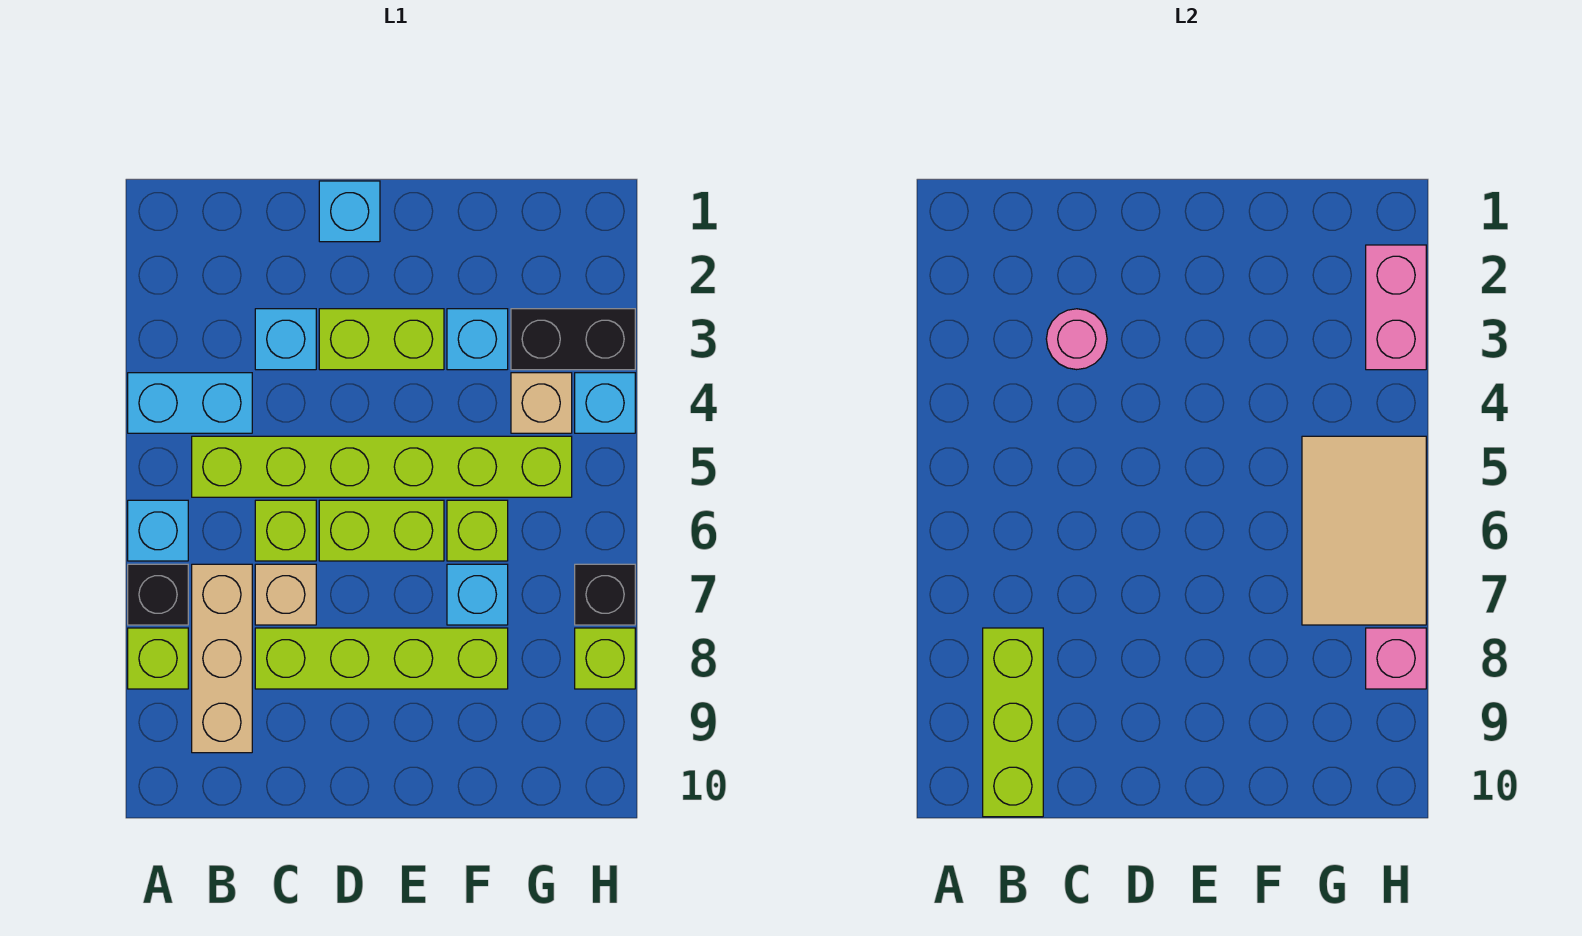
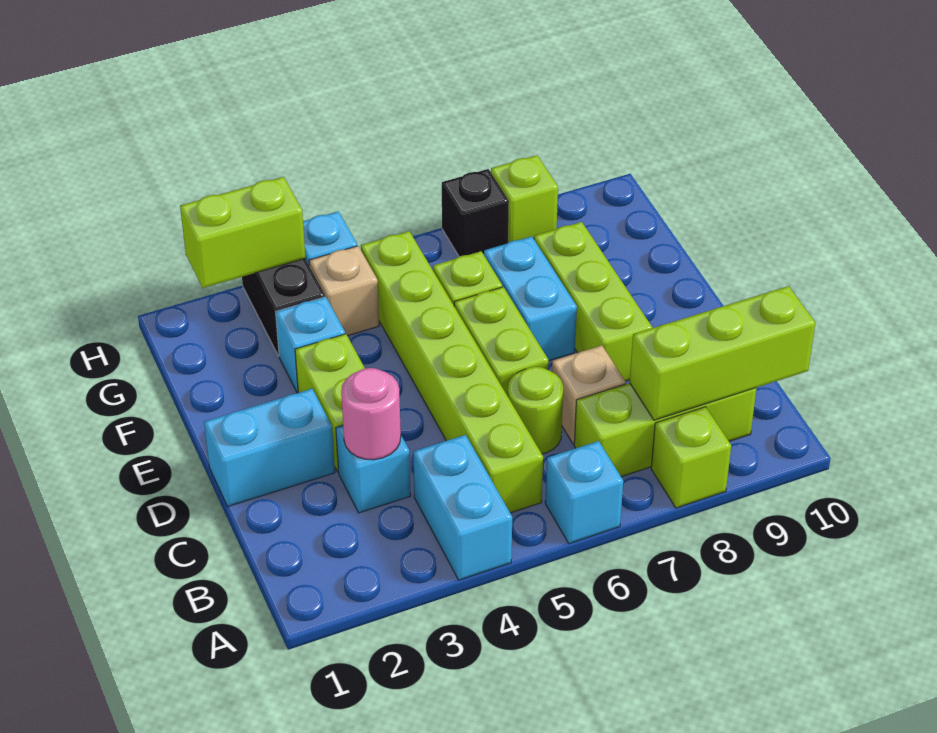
black 1x1 brick [128,564,188,625] -> none
tan 1x3 brick [192,564,252,753] -> lime 1x3 brick [574,383,757,477]
lime 1x1 brick [255,500,316,561] -> lime 1x1 round brick [508,367,563,454]
lime 1x4 brick [255,628,508,689] -> lime 1x3 brick [534,222,652,381]
cyan 1x1 brick [319,181,380,242] -> cyan 1x2 brick [204,389,335,506]
cyan 1x1 brick [447,564,508,625] -> cyan 1x2 brick [484,236,577,361]
tan 2x3 tile [1302,436,1426,625] -> none
pink 1x2 brick [1366,245,1426,370] -> lime 1x2 brick [180,177,306,288]
pink 1x1 brick [1366,628,1426,689] -> none

